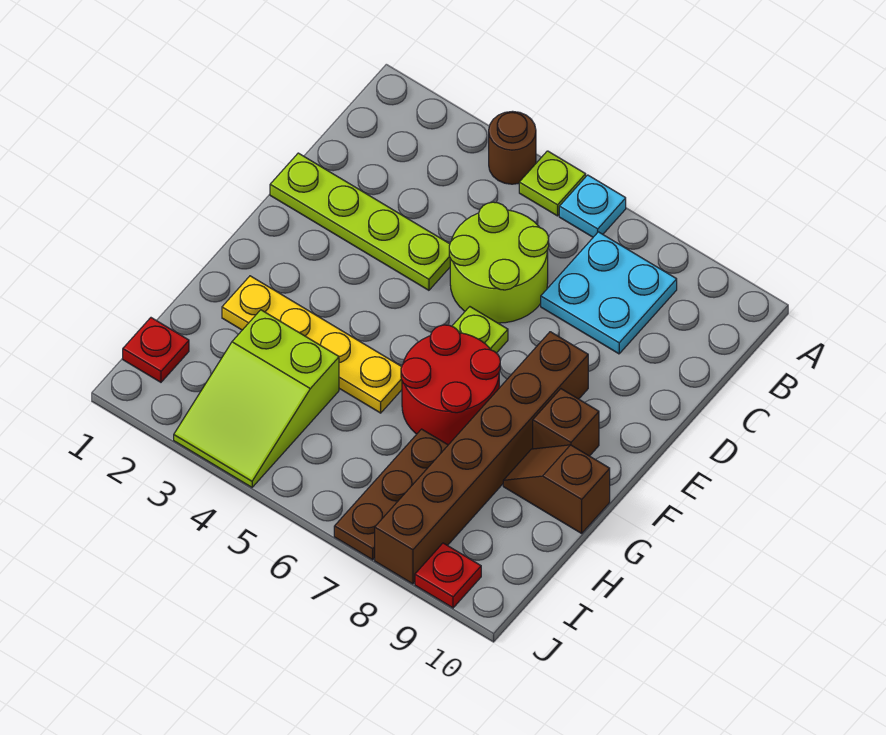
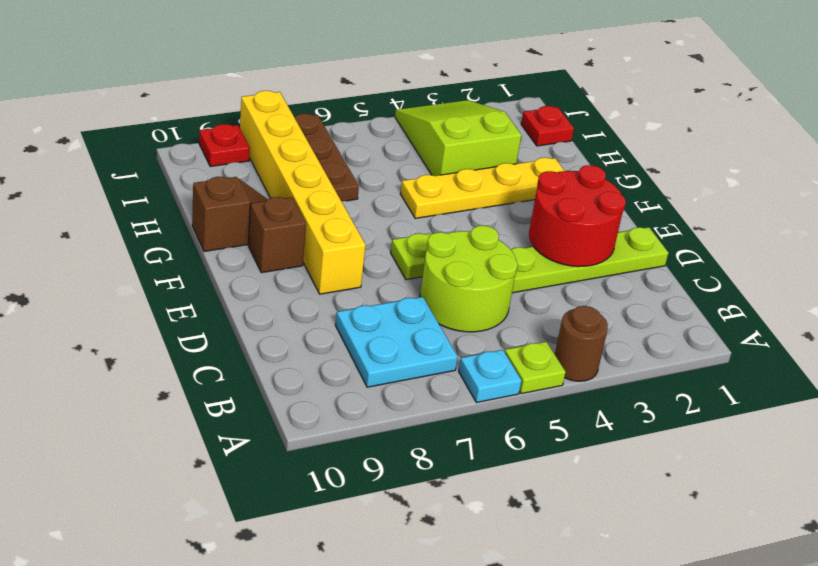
brown 1x6 brick [375,332,588,584] -> yellow 1x6 brick [240,91,366,294]
red 2x2 round brick [401,325,500,445] -> red 2x2 round brick moved to [529,165,626,267]

